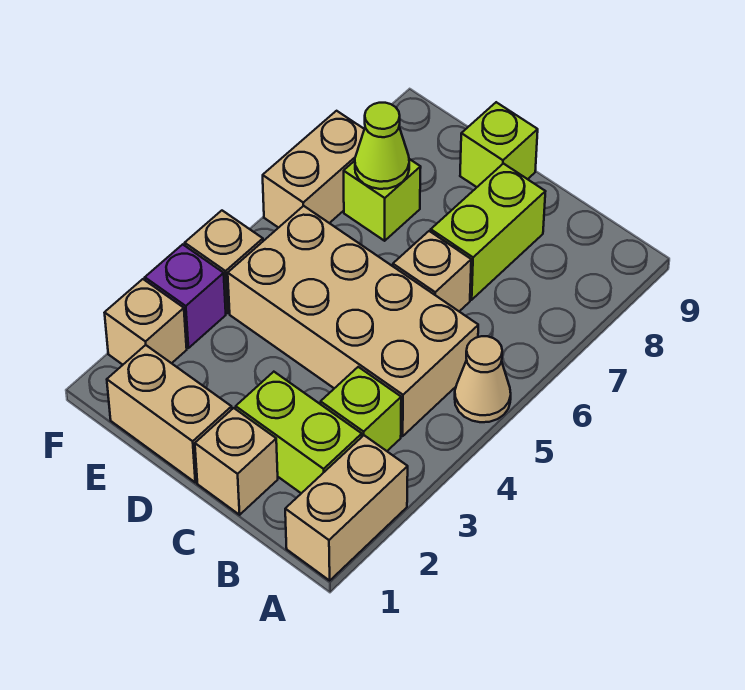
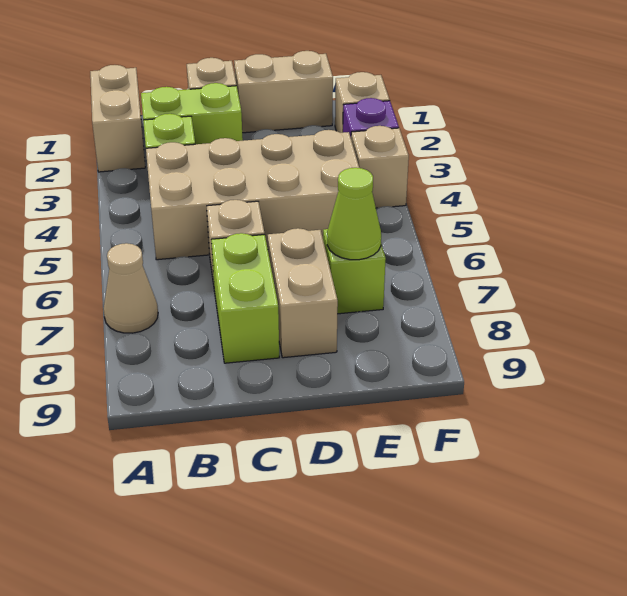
tan 1x1 cone [455,336,511,422] -> tan 1x1 cone moved to [104,243,158,333]
lime 1x1 brick [460,102,538,187] -> none
tan 1x2 brick [263,111,364,228] -> tan 1x2 brick moved to [268,228,338,358]

